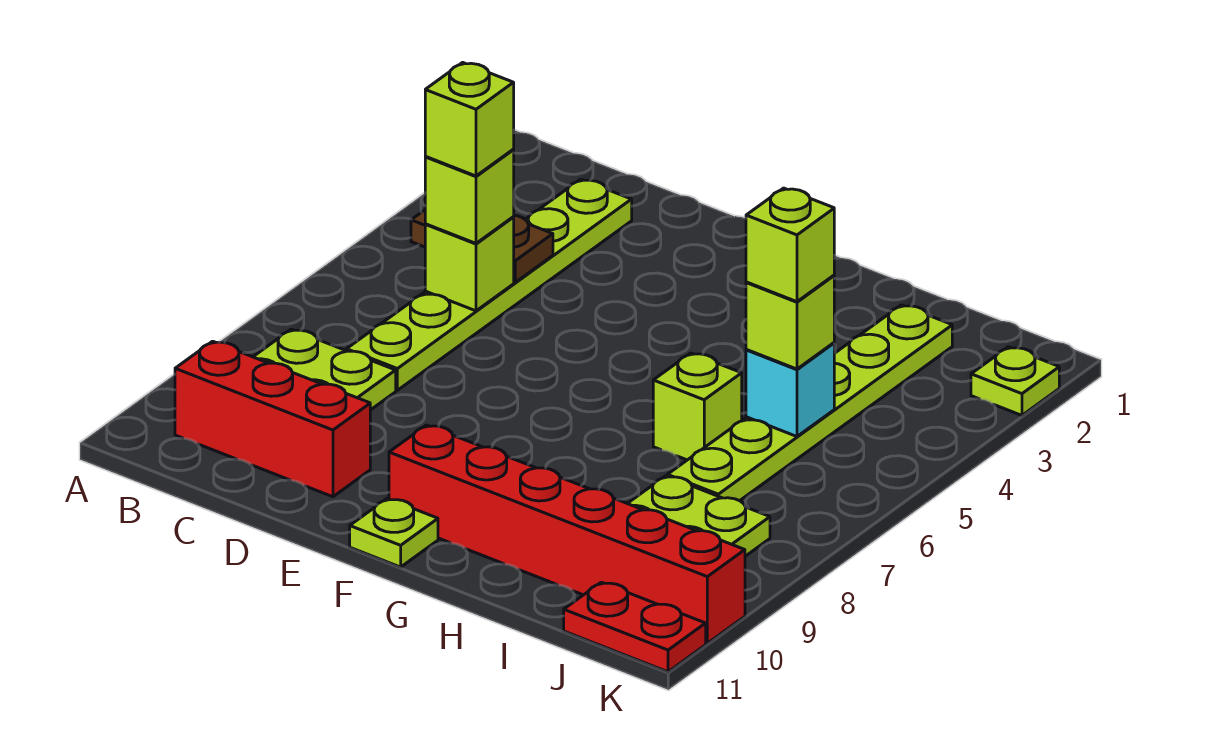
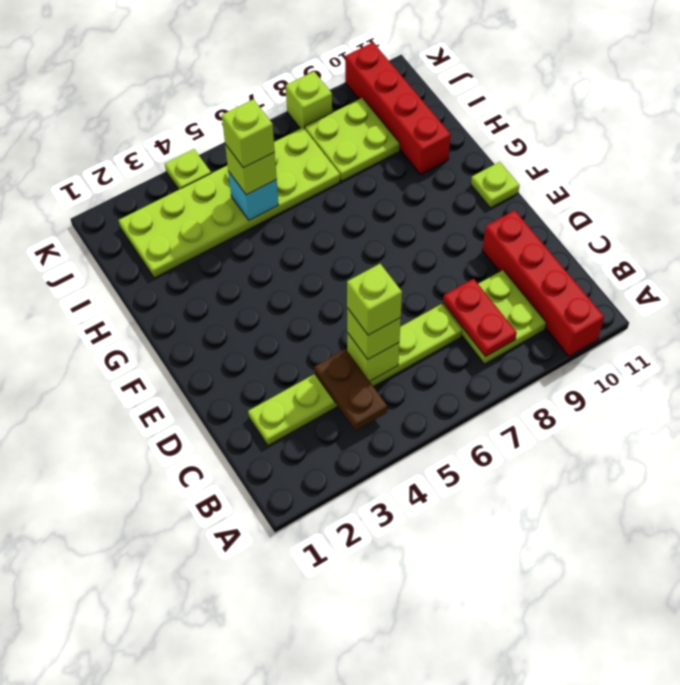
red 1x3 brick [175,341,370,497] -> red 1x4 brick [482,210,604,356]
red 1x6 brick [389,425,745,643] -> red 1x4 brick [345,42,451,175]
lime 1x1 brick [653,353,742,460] -> lime 1x1 brick moved to [286,71,332,129]
lime 1x6 plate [667,305,952,501] -> lime 2x6 plate [119,128,340,278]
red 1x2 plate [564,582,706,672] -> red 1x2 plate moved to [443,279,517,357]
lime 1x1 plate [971,347,1059,415] -> lime 1x1 plate moved to [165,149,211,189]

